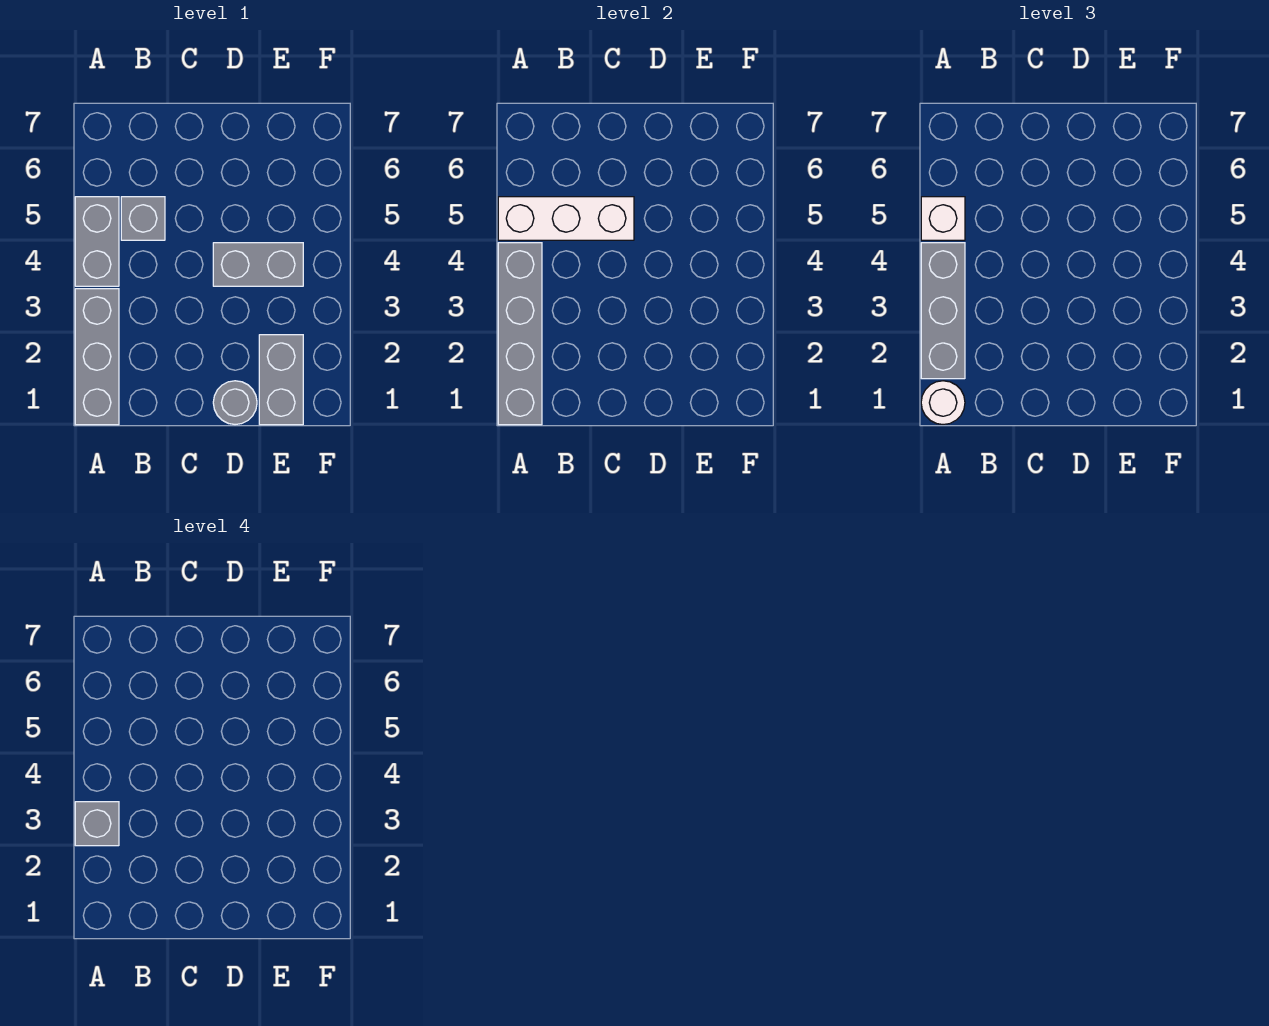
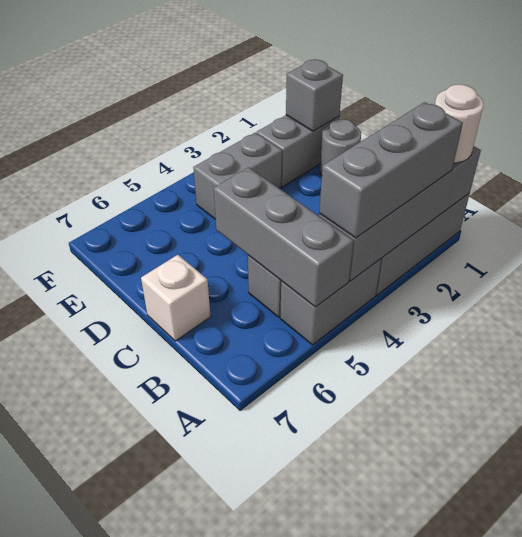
grey 1x1 brick [75,802,119,846] -> grey 1x1 brick moved to [286,59,343,131]
white 1x3 brick [498,197,634,240] -> grey 1x3 brick [214,167,354,307]
white 1x1 brick [921,197,965,240] -> white 1x1 brick moved to [141,255,211,341]
grey 1x2 brick [213,243,303,286] -> grey 1x2 brick turned to [193,133,282,219]

